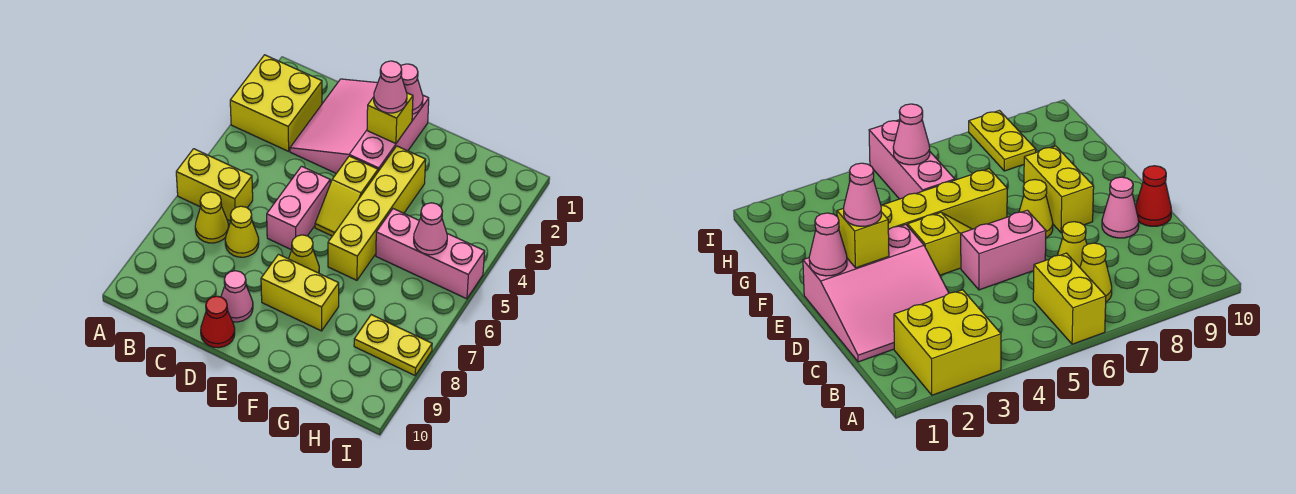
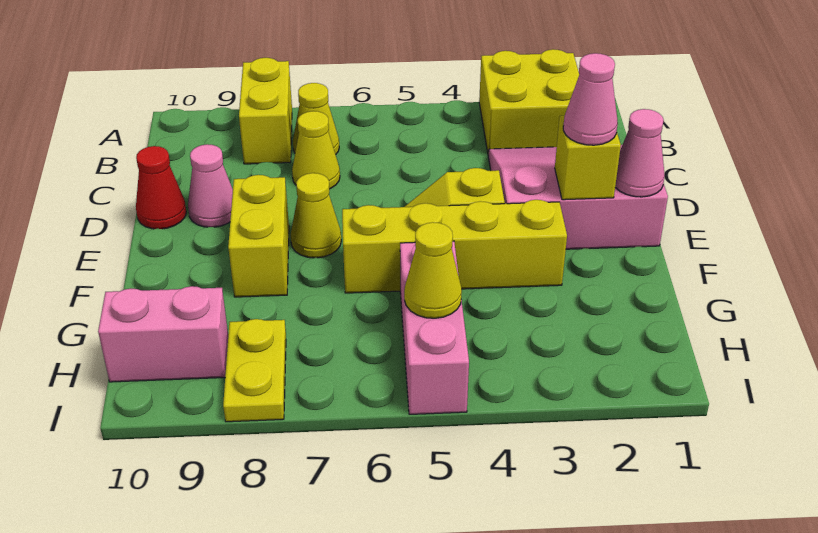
yellow 1x2 brick [176,149,253,221] -> yellow 1x2 brick moved to [239,58,292,164]
pink 1x2 brick [267,166,330,250] -> pink 1x2 brick moved to [98,286,228,382]
pink 1x1 cone [414,203,447,255] -> yellow 1x1 cone [404,222,462,318]

